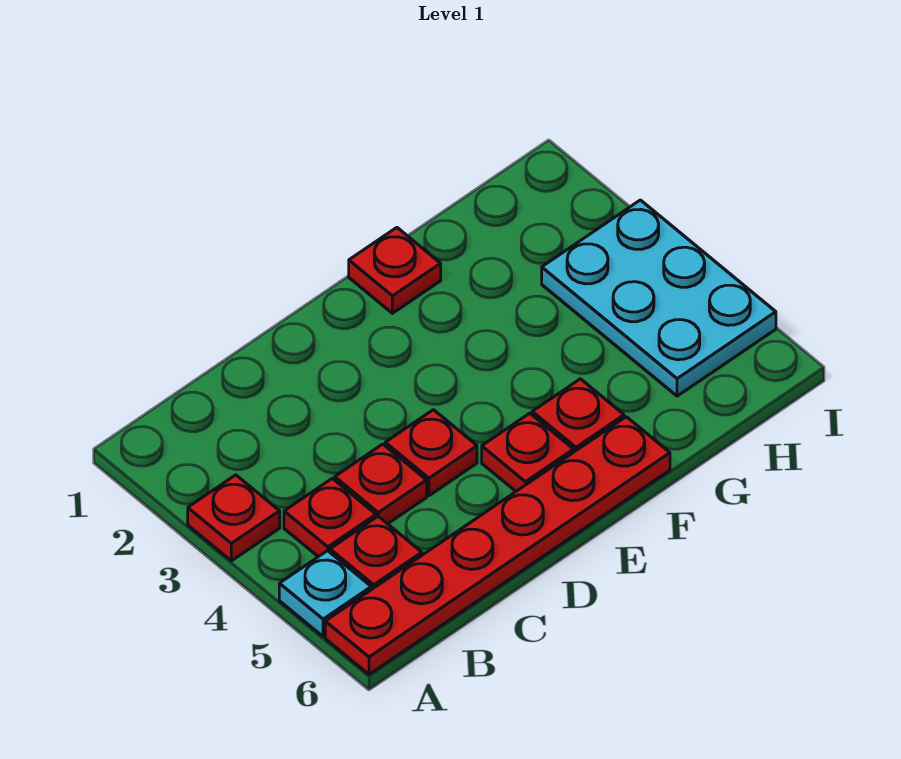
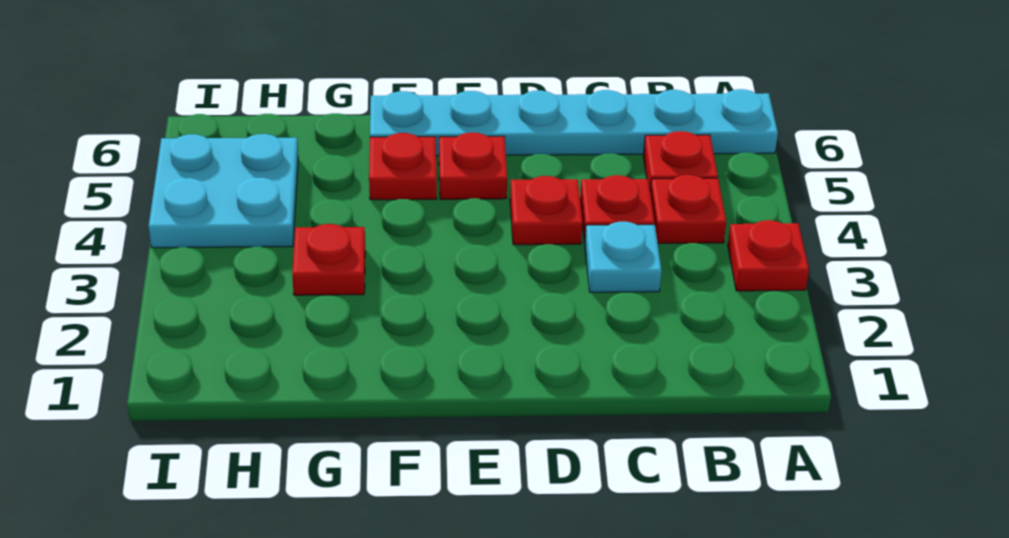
cyan 1x1 plate [279,551,371,637] -> cyan 1x1 plate moved to [585,222,662,292]
red 1x6 plate [325,417,670,674] -> cyan 1x6 plate [370,89,778,156]
red 1x1 plate [349,228,441,313] -> red 1x1 plate moved to [292,224,365,295]
cyan 2x3 plate [542,200,776,396] -> cyan 2x2 plate [149,134,298,248]

